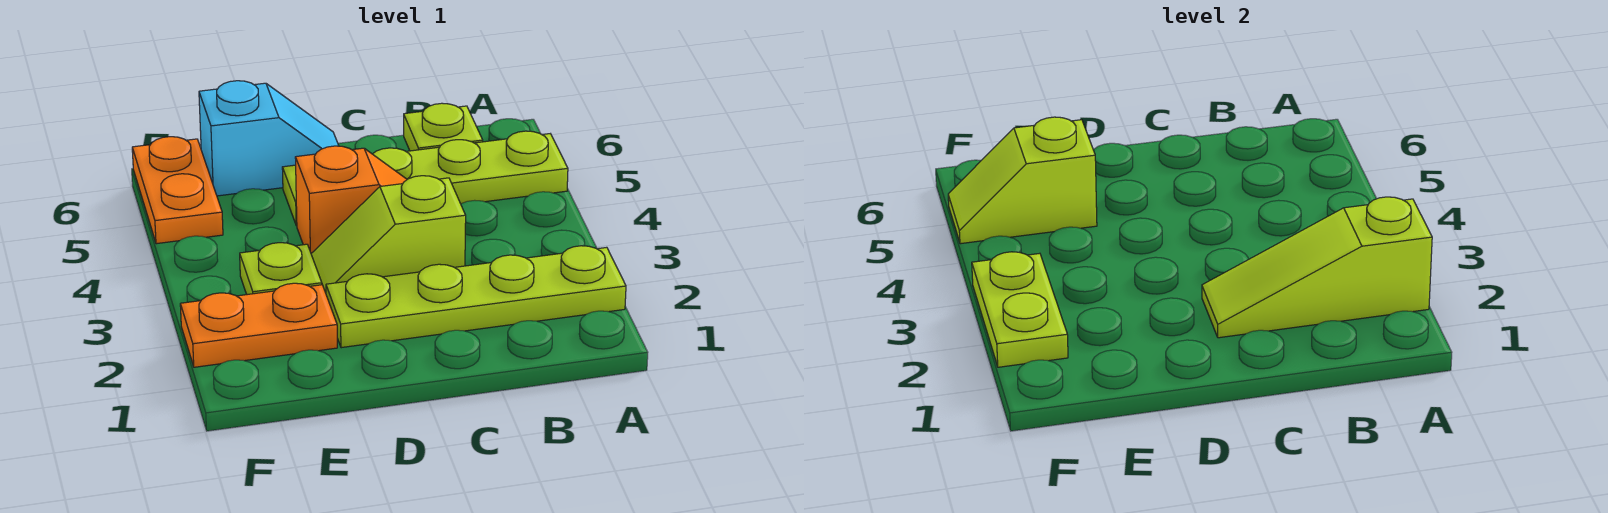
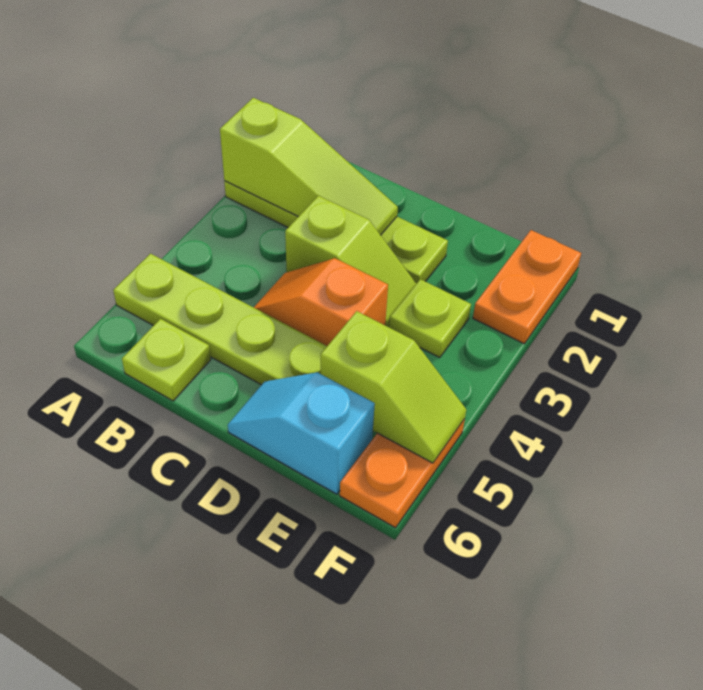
orange 1x2 plate [180,283,337,367] -> orange 1x2 plate turned to [473,230,581,344]
lime 1x2 plate [972,252,1068,367] -> none

